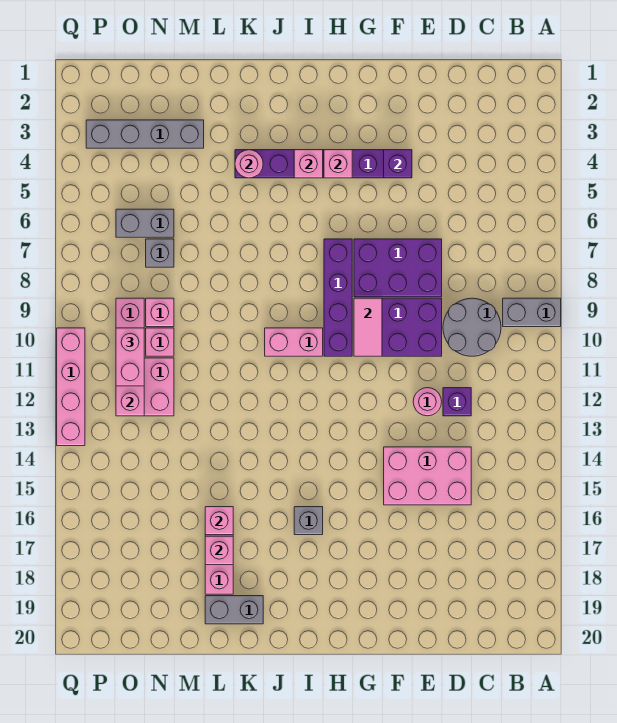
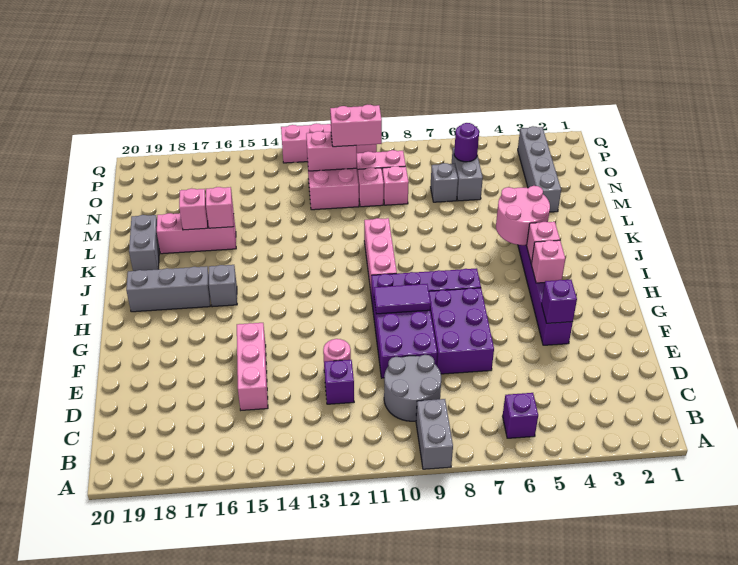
none -> purple 1x1 brick [503,393,538,438]
pink 2x3 brick [384,447,471,505] -> pink 1x3 brick [237,323,268,410]
pink 1x2 tile [354,298,382,356] -> purple 1x2 tile [374,284,431,314]
pink 1x2 brick [265,328,323,356] -> pink 1x3 brick [364,218,397,290]
none -> grey 1x3 brick [126,266,210,312]
pink 1x1 round brick [235,150,263,178] -> pink 2x2 round brick [496,186,550,245]
none -> purple 1x1 round brick [454,123,479,162]

